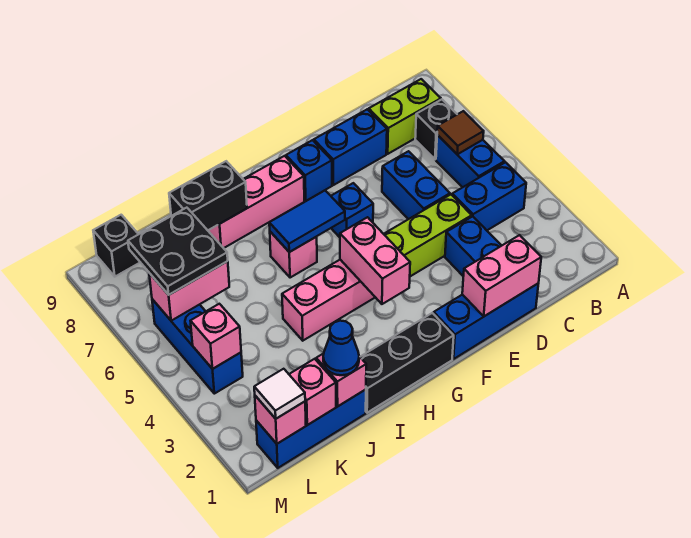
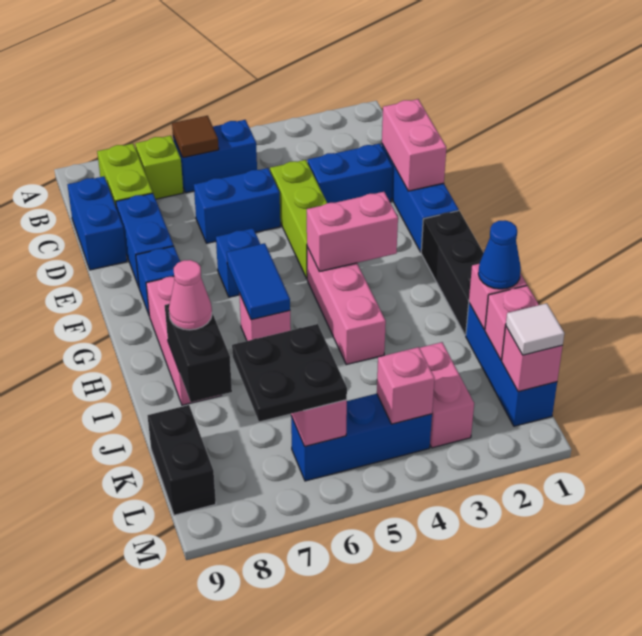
blue 1x2 brick [452,162,526,230] -> blue 1x2 brick moved to [67,176,127,270]
black 1x1 brick [415,99,457,159] -> lime 1x1 brick [135,136,183,199]
none -> pink 1x1 cone [169,260,212,330]
none -> pink 1x2 brick [420,342,474,448]
black 1x1 brick [93,215,140,277] -> black 1x2 brick [147,405,216,515]

